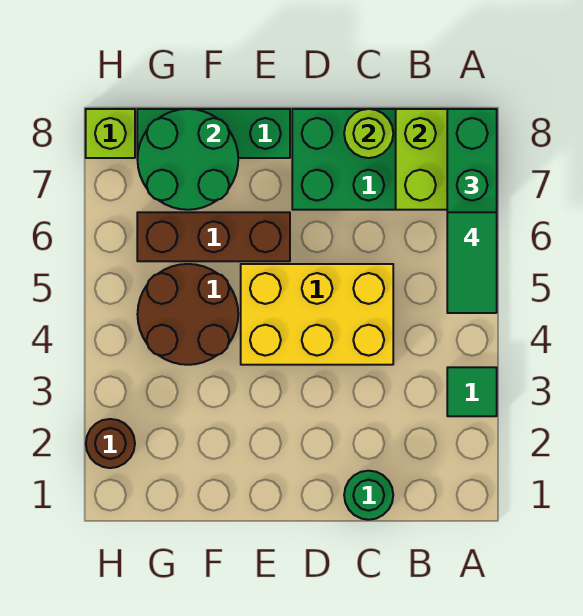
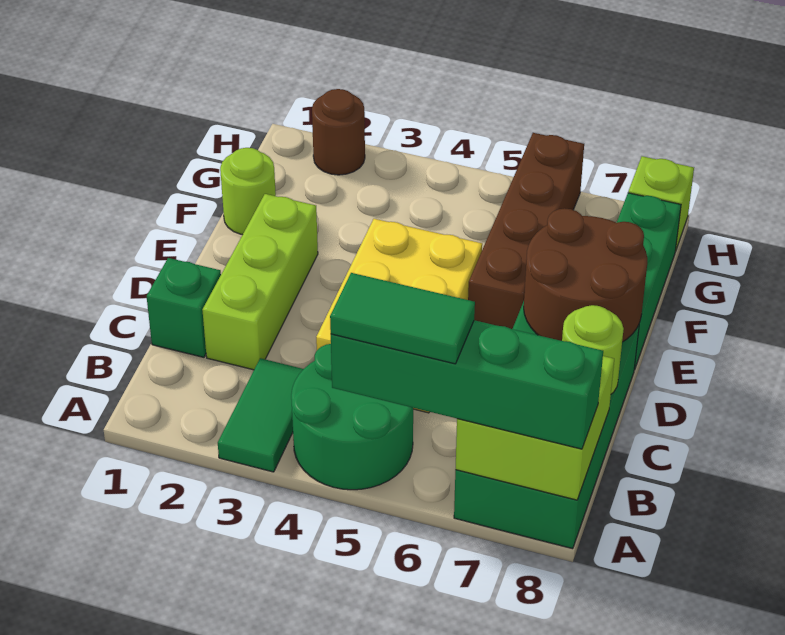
green 1x1 tile [447,367,497,416] -> green 1x2 tile [218,358,303,472]
green 1x1 round brick [344,471,393,520] -> green 1x1 brick [147,258,221,357]
none -> lime 1x3 brick [202,194,318,370]
brown 1x3 brick [137,212,290,261] -> brown 1x4 brick [468,133,584,329]
none -> lime 1x1 round brick [220,148,276,235]
brown 2x2 round brick [137,264,238,365] -> brown 2x2 round brick moved to [524,208,647,342]
green 2x2 round brick [137,109,238,210] -> green 2x2 round brick moved to [291,344,413,490]

